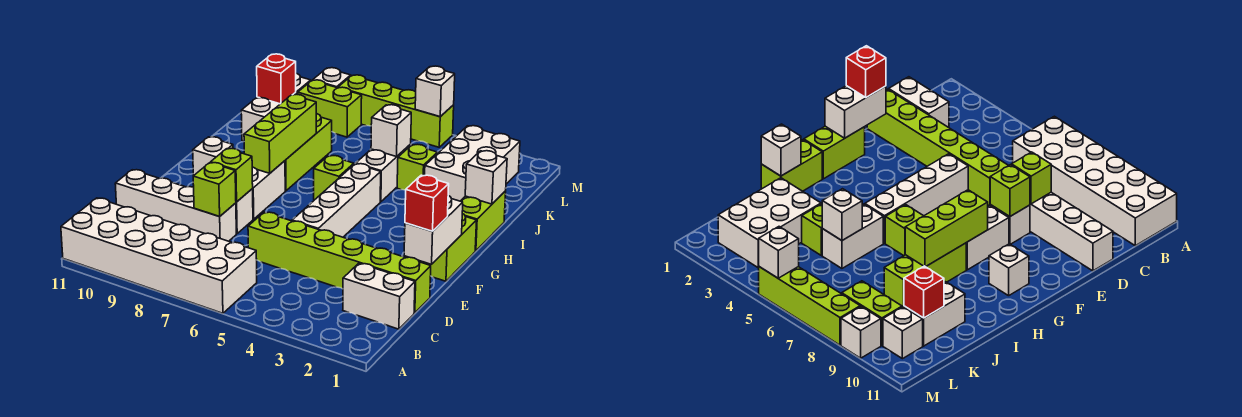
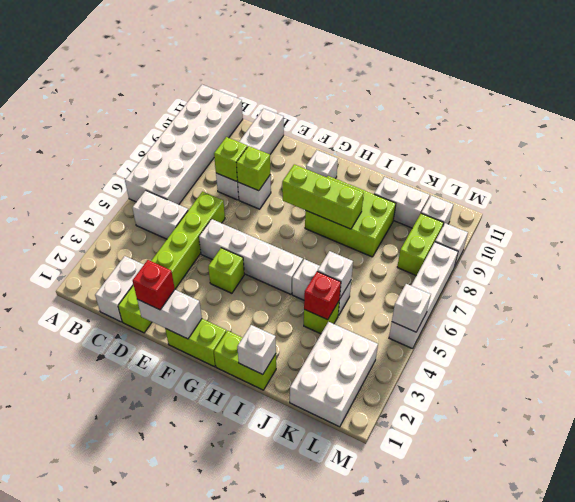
white 1x2 brick [252,161,285,219] -> white 1x2 brick moved to [132,190,188,239]
lime 1x1 brick [314,156,354,200] -> lime 1x1 brick moved to [208,248,244,293]
lime 1x3 brick [285,114,332,191] -> lime 2x3 brick [305,176,396,257]
white 2x3 brick [425,126,520,201] -> white 2x3 brick turned to [290,322,378,427]
red 1x1 brick [257,54,296,104] -> red 1x1 brick moved to [304,272,341,320]
lime 1x4 brick [338,75,454,147] -> white 1x4 brick [389,242,458,349]

